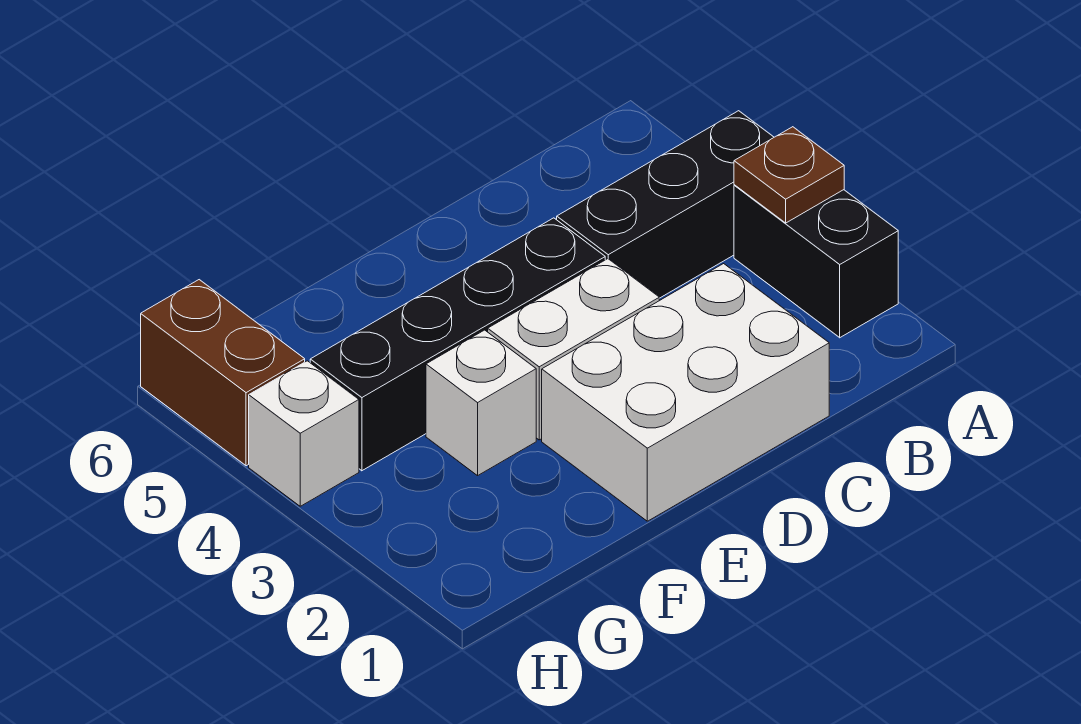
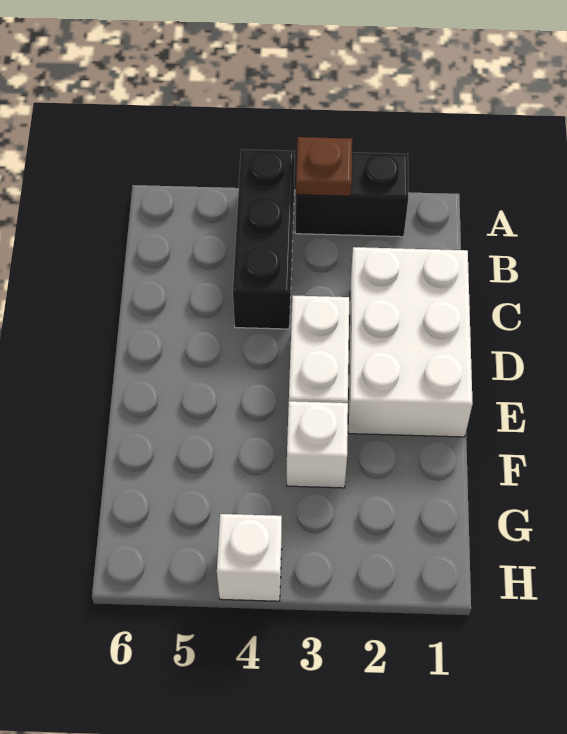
black 1x4 brick [310,218,605,471] -> none
brown 1x2 brick [141,280,305,466] -> none

